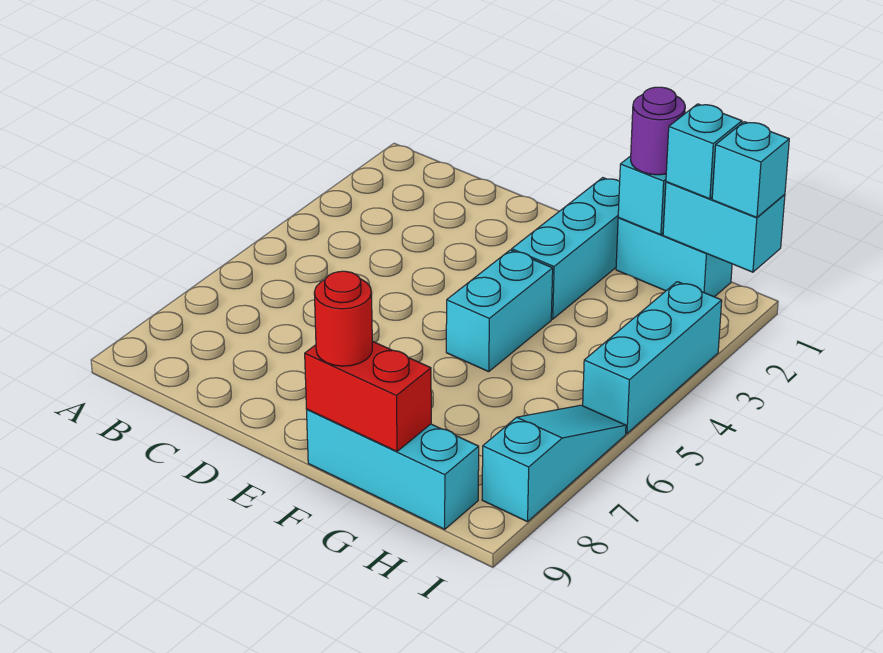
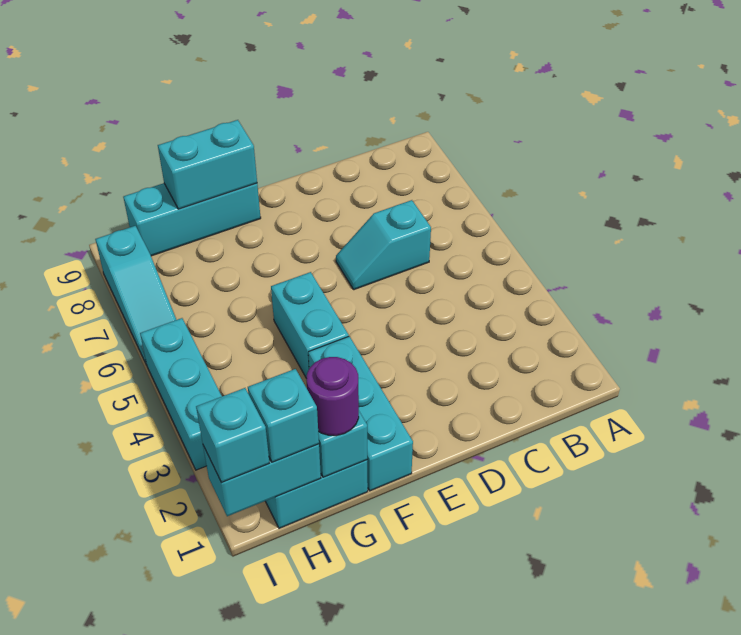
none -> cyan 1x2 slope [336,200,431,290]
red 1x2 brick [305,341,431,451] -> cyan 1x2 brick [158,120,257,209]
red 1x1 round brick [314,271,372,366] -> none

